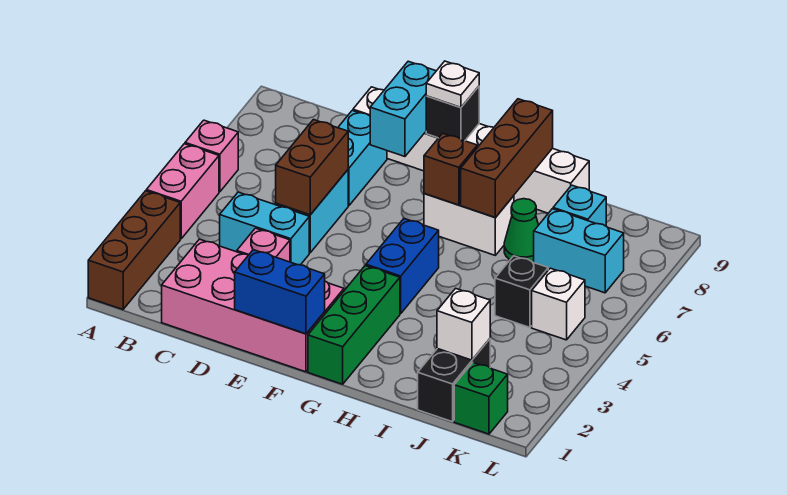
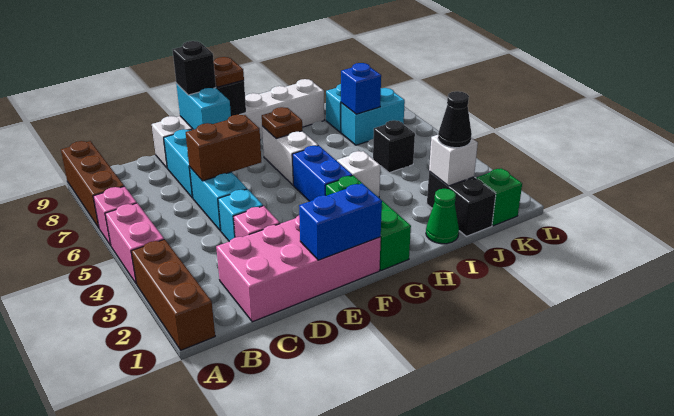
cyan 1x2 brick [220,192,309,265] -> cyan 1x1 brick [218,189,263,241]
brown 1x2 brick [276,120,348,215] -> brown 1x2 brick turned to [186,115,261,181]
none -> black 1x1 brick [172,41,216,95]
white 1x1 plate [426,61,479,108] -> brown 1x1 plate [214,57,244,87]
white 1x2 brick [424,194,514,255] -> white 1x2 brick turned to [262,126,318,185]
brown 1x1 brick [424,133,477,205] -> brown 1x1 plate [262,107,302,139]
brown 1x3 brick [461,99,553,218] -> brown 1x3 brick moved to [61,141,124,228]
green 1x1 cone [504,199,538,262] -> green 1x1 cone moved to [426,189,459,244]
none -> black 1x1 cone [438,91,472,148]
none -> blue 1x1 brick [341,63,381,114]
white 1x1 brick [532,268,585,340] -> white 1x1 brick moved to [337,151,380,197]

